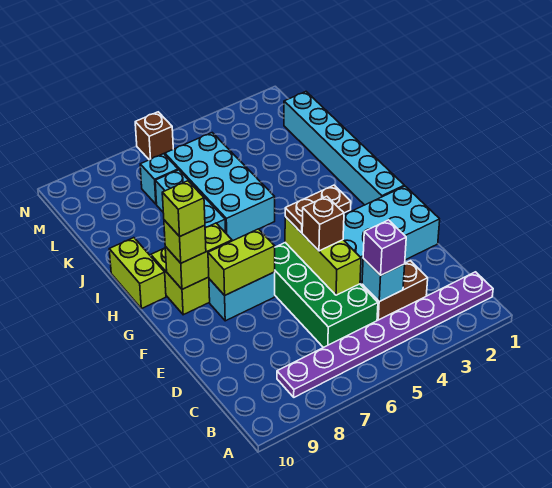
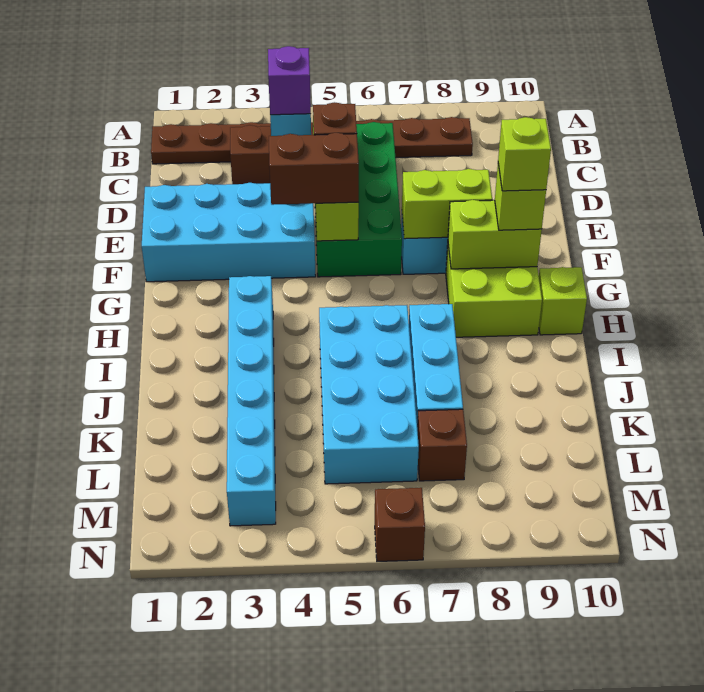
purple 1x8 plate [277,272,493,397] -> brown 1x8 plate [151,117,473,164]
brown 1x2 plate [285,185,351,233] -> brown 1x2 brick [269,133,359,205]
cyan 1x6 brick [284,92,404,205] -> cyan 1x6 brick moved to [227,276,276,526]
lime 1x2 brick [109,238,166,309] -> lime 1x1 brick [539,267,587,335]
cyan 1x1 brick [140,154,178,204] -> brown 1x1 brick [417,409,467,481]

